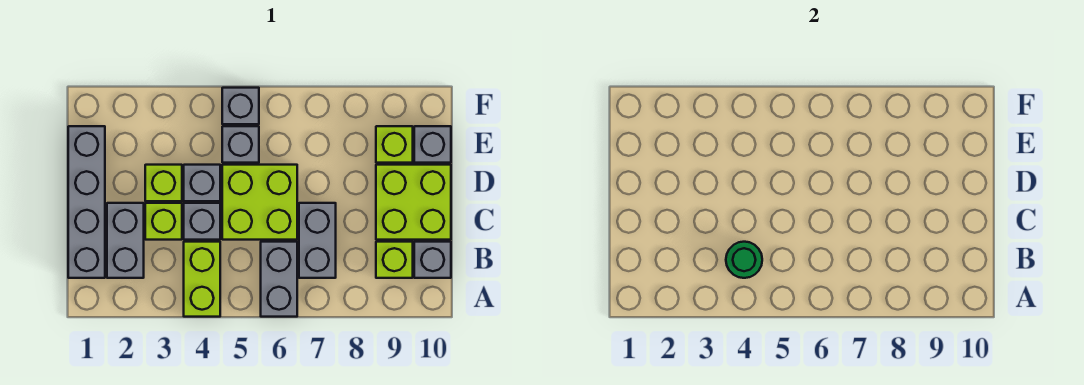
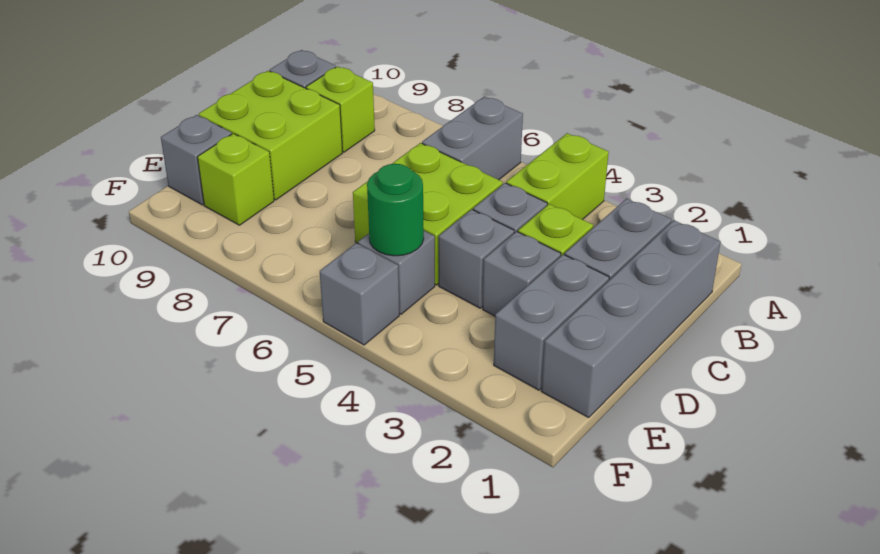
green 1x1 round brick [726,242,762,278] -> green 1x1 round brick moved to [367,164,424,256]
grey 1x2 brick [299,203,336,278] -> grey 1x2 brick moved to [494,254,609,390]
lime 1x1 brick [145,165,182,201] -> grey 1x1 brick [483,232,561,316]

